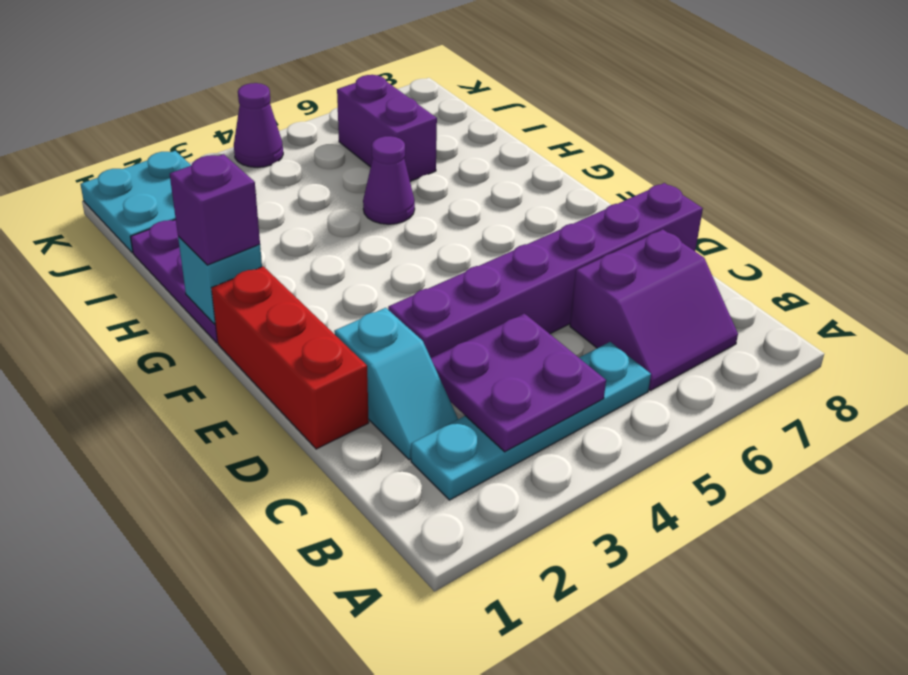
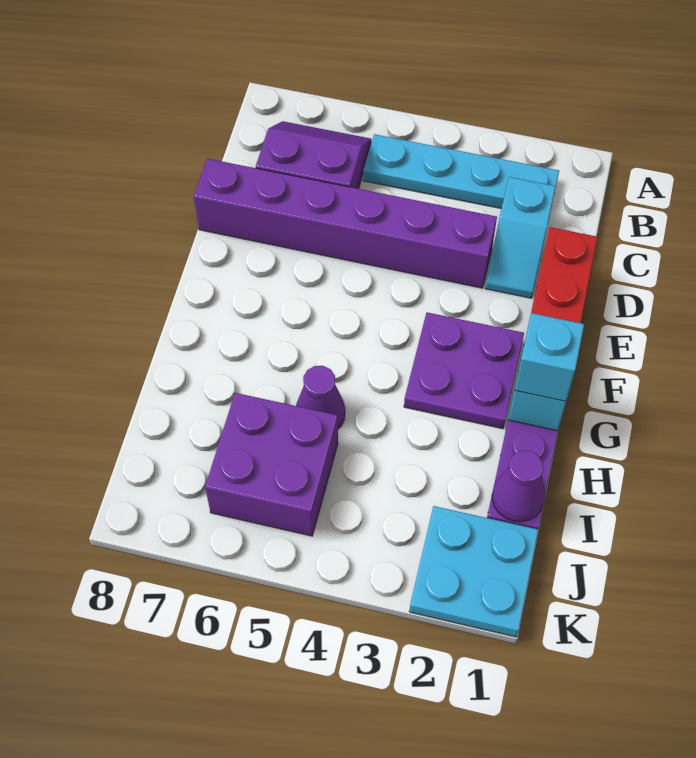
purple 2x2 plate [431,313,606,452] -> purple 2x2 plate moved to [404,312,524,429]
cyan 1x2 slope [334,308,458,460] -> cyan 1x2 slope turned to [485,177,556,298]
purple 1x1 brick [170,154,260,265] -> cyan 1x1 brick [515,313,584,401]
purple 1x2 brick [337,75,437,181] -> purple 2x2 brick [205,393,338,536]
purple 1x1 cone [234,83,283,167] -> purple 1x1 cone moved to [492,451,545,522]

